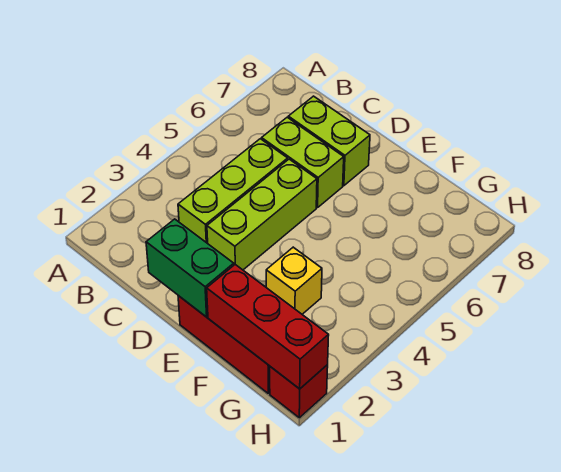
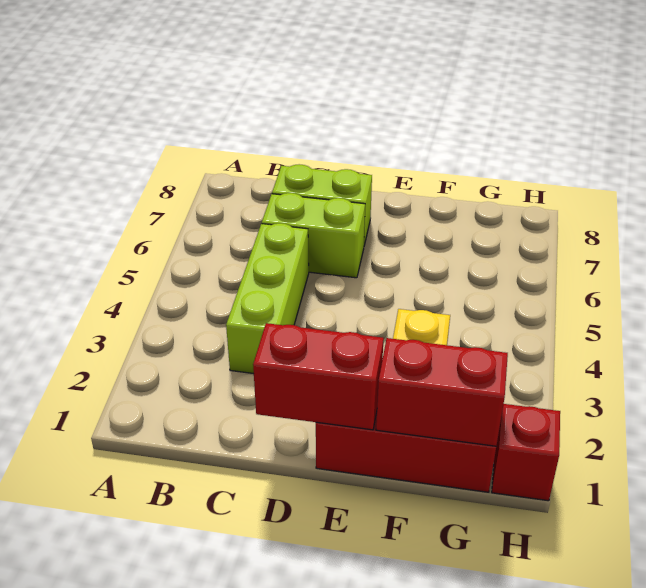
green 1x2 brick [146,219,234,317] -> red 1x2 brick [253,323,384,430]
lime 1x3 brick [207,159,317,270] -> none
red 1x3 brick [207,265,329,389] -> red 1x2 brick [376,338,508,446]

